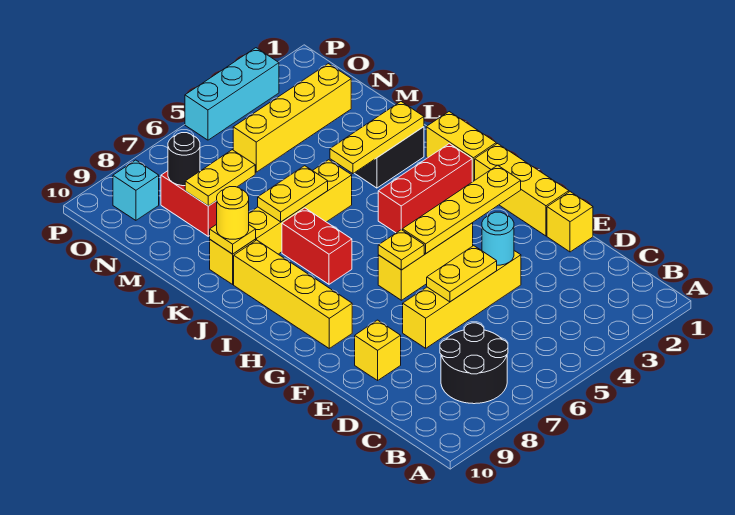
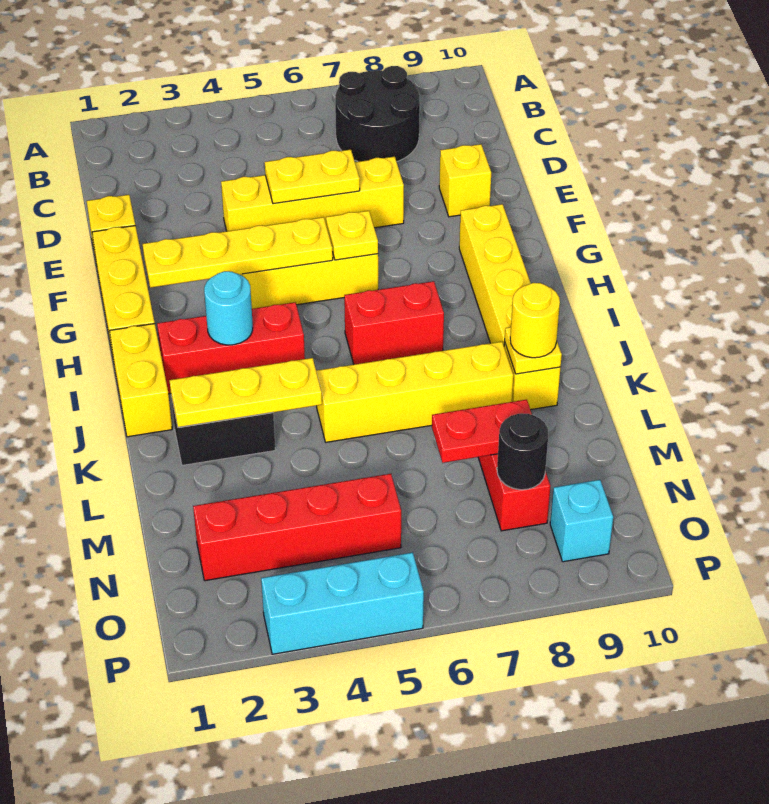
cyan 1x1 round brick [482,212,514,265] -> cyan 1x1 round brick moved to [204,271,253,345]
red 1x2 brick [282,208,352,284] -> red 1x2 brick turned to [344,281,444,365]
yellow 1x2 plate [258,166,328,222] -> none
yellow 1x2 plate [185,150,255,206] -> red 1x2 plate [432,400,532,463]
yellow 1x4 brick [233,64,351,172] -> red 1x4 brick [193,474,401,581]

